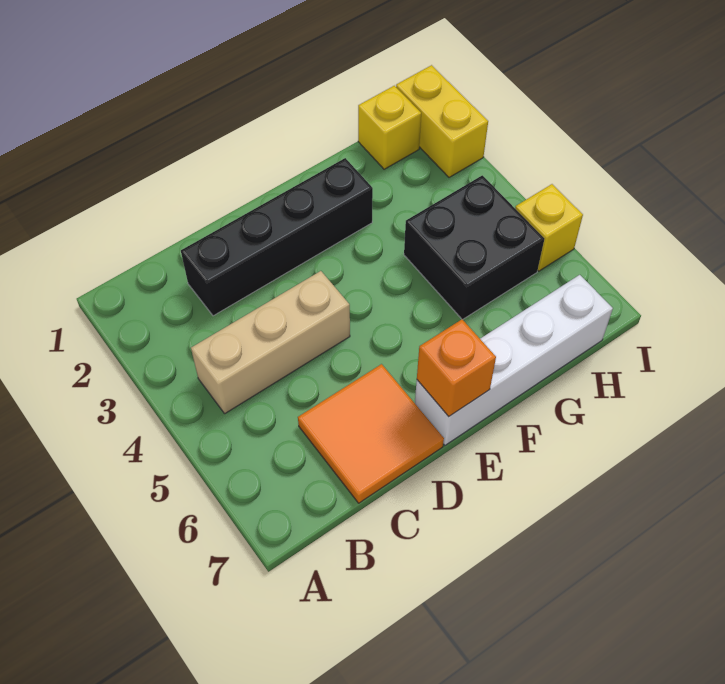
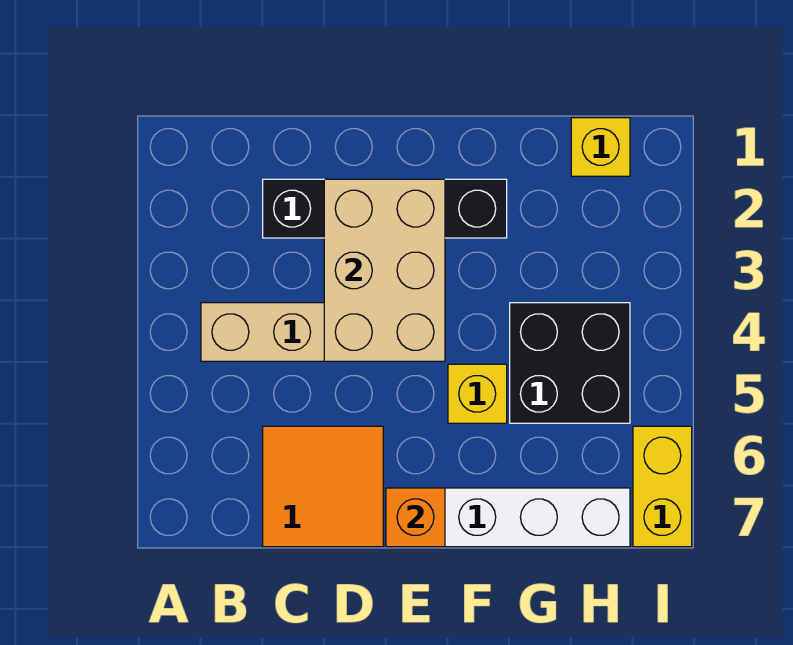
none -> tan 2x3 brick [324,179,445,361]
yellow 1x2 brick [396,65,488,177] -> yellow 1x2 brick moved to [633,426,692,547]
yellow 1x1 brick [515,184,583,271] -> yellow 1x1 brick moved to [448,364,507,423]

